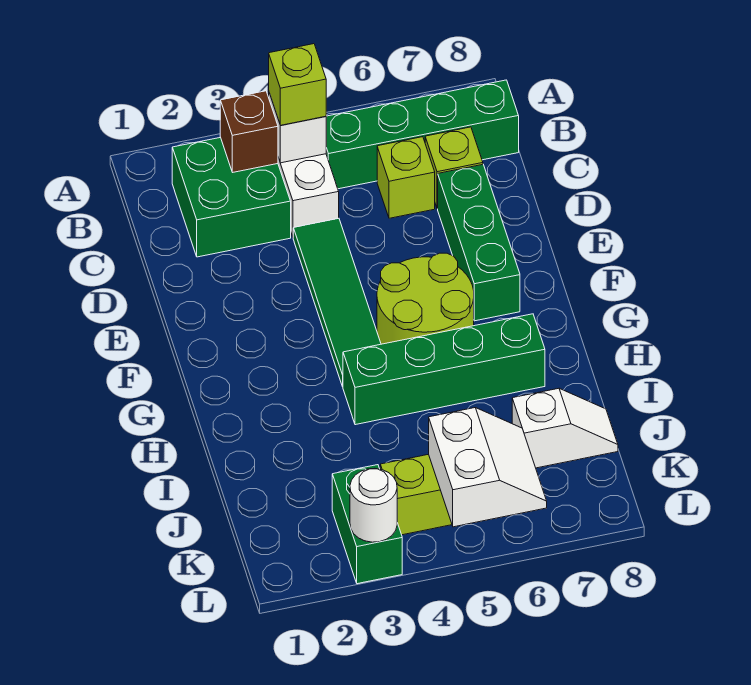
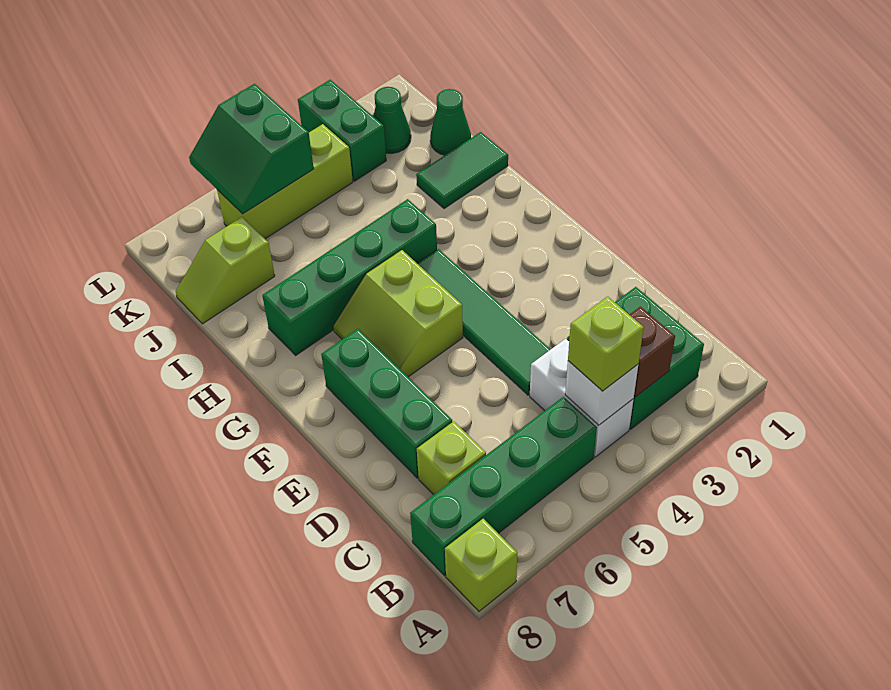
lime 1x1 brick [377,137,435,218] -> lime 1x1 brick moved to [445,519,517,611]
lime 2x2 round brick [377,253,474,344] -> lime 2x2 slope [333,250,463,377]
none -> green 1x2 tile [416,132,508,209]
none -> green 1x1 cone [430,89,471,155]
white 1x2 slope [512,388,618,468] -> lime 1x2 slope [175,217,275,324]
none -> green 1x1 cone [373,87,411,153]
white 2x2 slope [429,408,547,527] -> green 2x2 slope [189,84,314,214]
white 1x1 round brick [350,468,397,542] -> none

